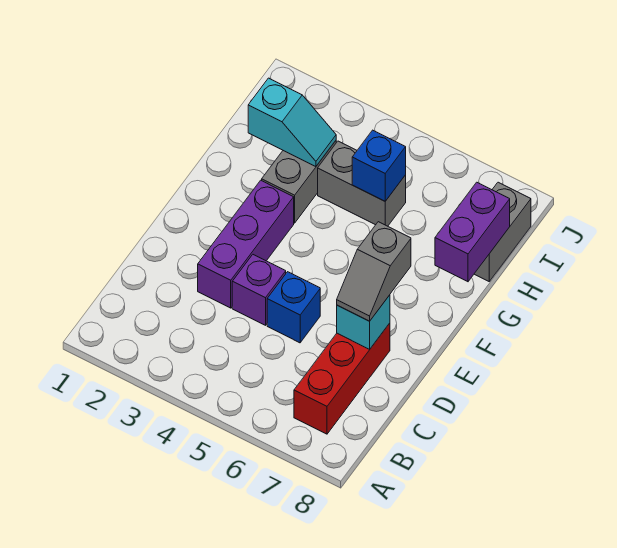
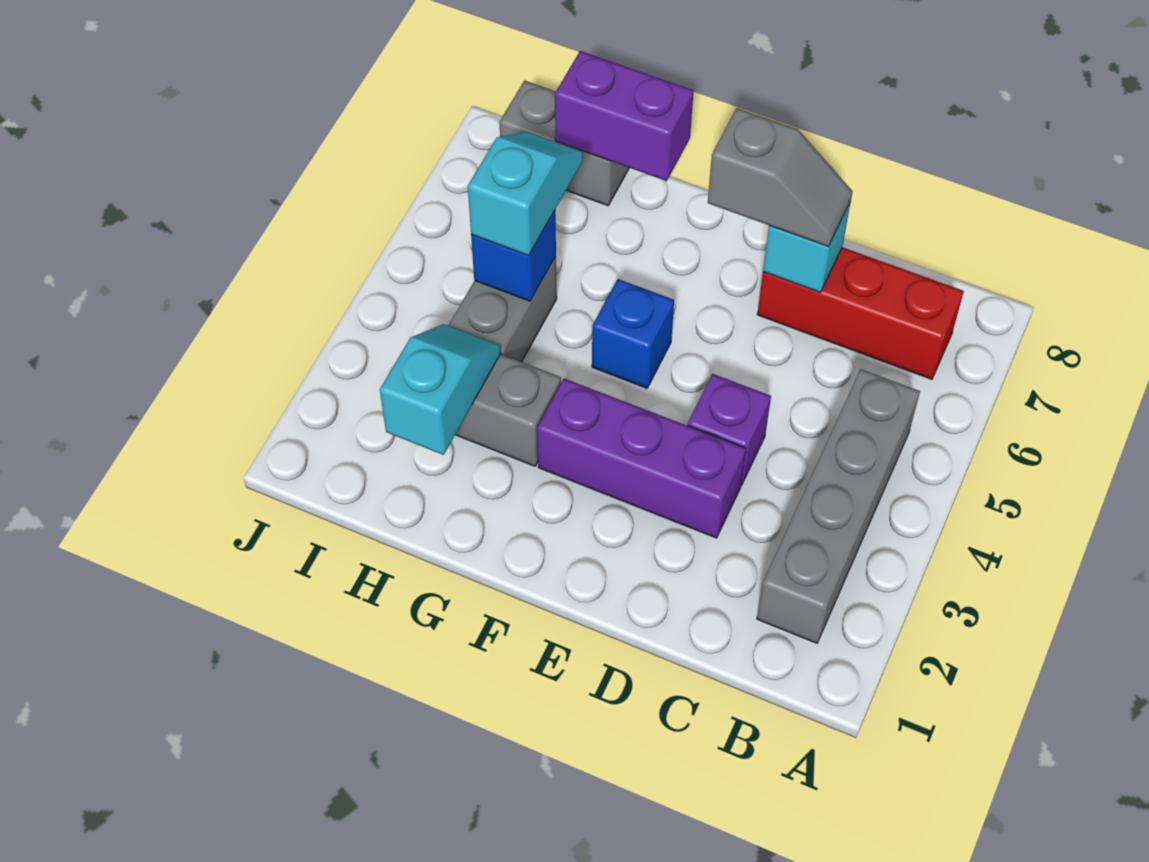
none -> grey 1x4 brick [757,369,920,643]
blue 1x1 brick [267,272,320,343] -> blue 1x1 brick moved to [592,279,674,388]
none -> cyan 1x2 slope [468,132,583,256]

